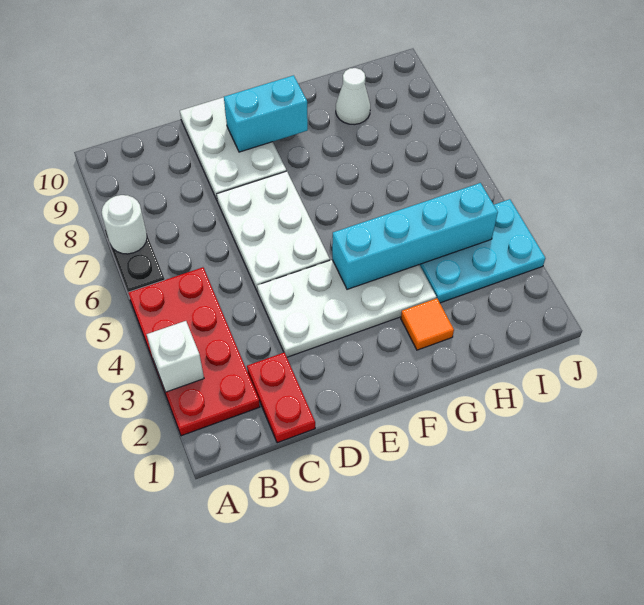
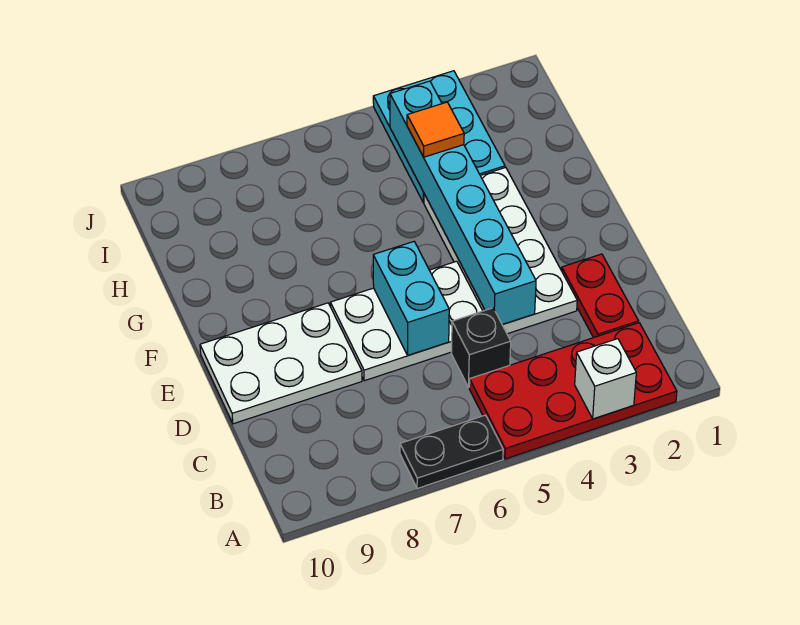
white 1x1 round brick [102,195,147,254] -> none
red 1x2 plate [247,353,315,443] -> red 1x2 plate turned to [562,254,638,338]
none -> black 1x1 brick [451,308,511,387]
cyan 1x2 brick [224,75,308,152] -> cyan 1x2 brick moved to [373,242,449,355]
cyan 1x4 brick [332,183,498,289] -> cyan 1x6 brick [390,81,536,325]
orange 1x1 tile [401,298,454,350] -> orange 1x1 tile moved to [407,102,464,157]
white 1x1 cone [336,68,370,125] -> none

